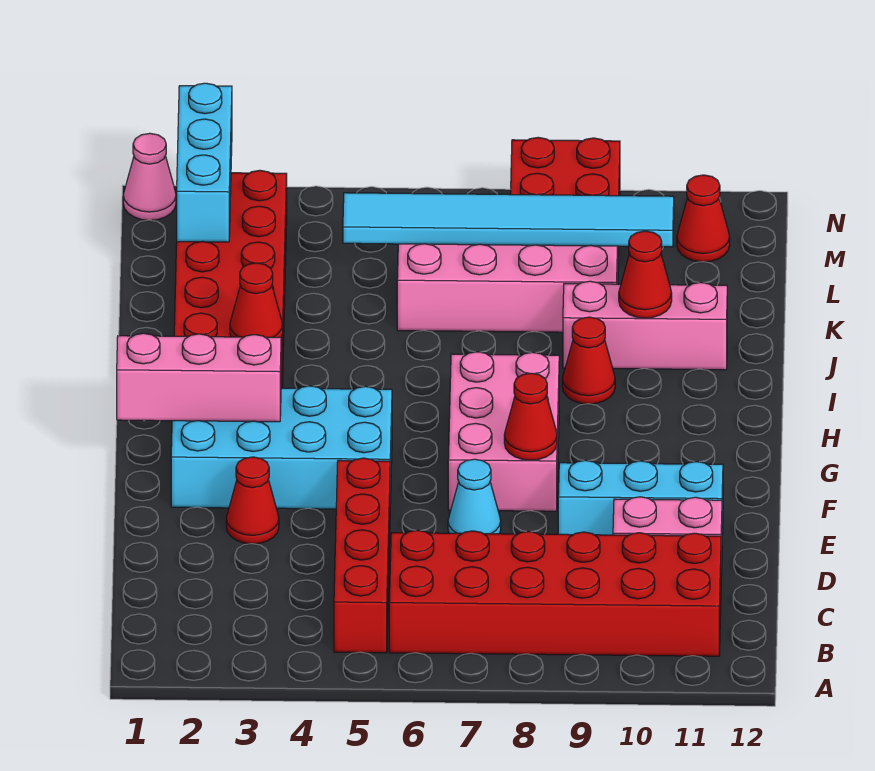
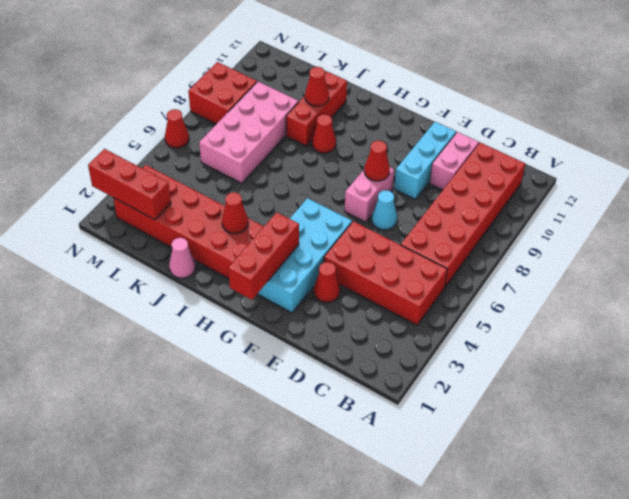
red 1x4 brick [334,458,390,653] -> red 2x4 brick [324,221,447,325]
pink 2x3 brick [448,352,559,511] -> pink 1x2 brick [345,167,394,222]
pink 1x3 brick [117,333,281,422] -> red 1x3 brick [228,212,299,300]
pink 1x3 brick [563,281,727,370] -> red 1x3 brick [286,72,347,146]
cyan 1x3 brick [177,83,232,242] -> red 1x3 brick [88,149,171,220]
cyan 1x6 tile [343,193,674,247] -> none
red 1x1 cone [677,175,730,262] -> red 1x1 cone moved to [165,109,189,148]
pink 1x1 cone [123,133,176,220] -> pink 1x1 cone moved to [169,238,196,278]

